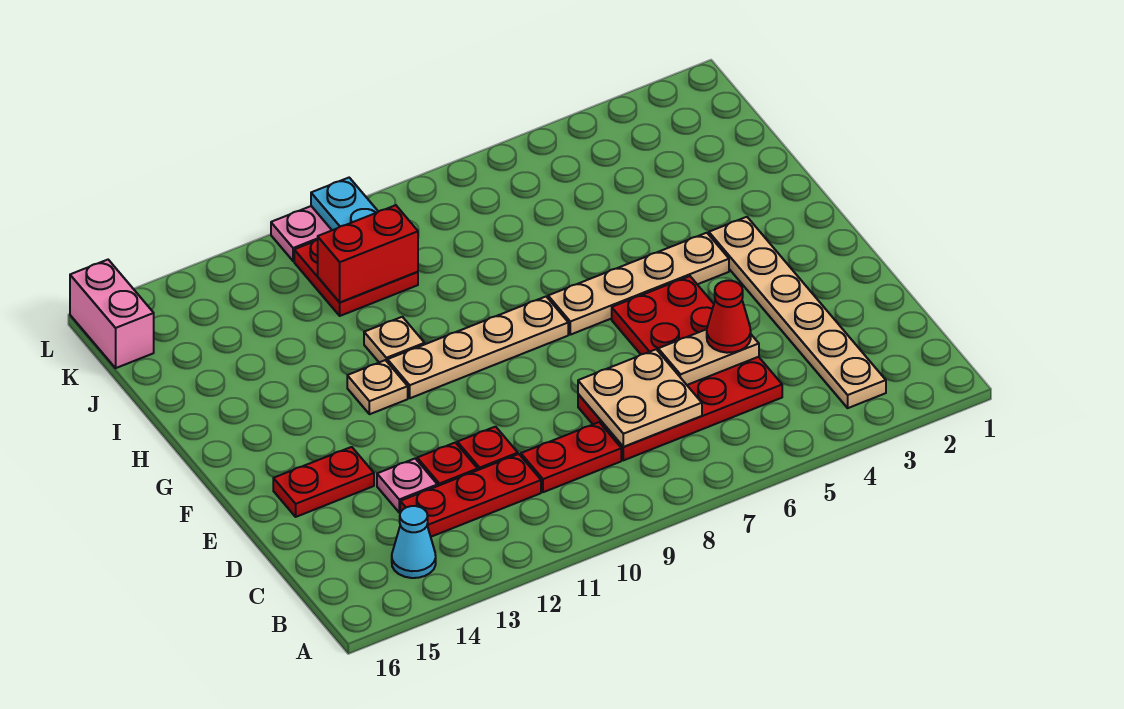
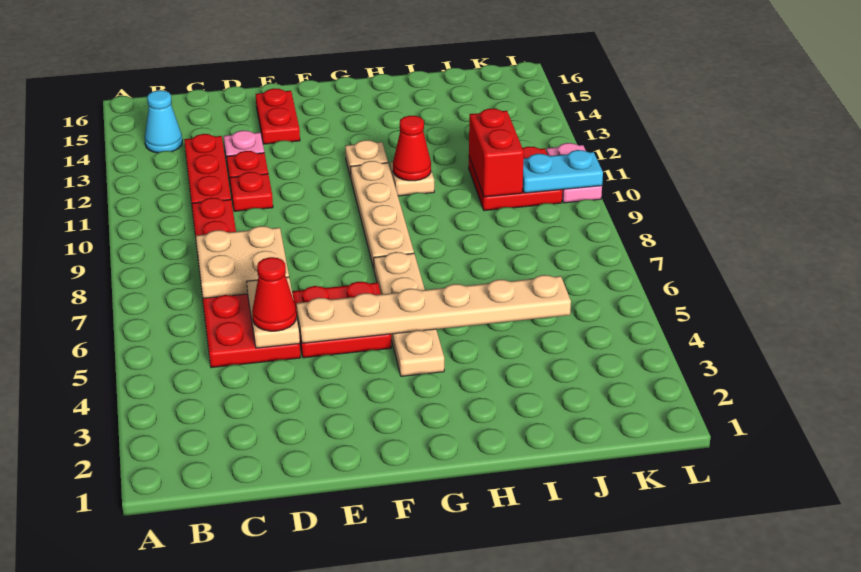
tan 1x6 plate [709,217,886,408] -> tan 1x6 plate moved to [296,275,571,343]
none -> red 1x1 cone [393,116,431,181]
pink 1x2 brick [70,260,154,368] -> none

